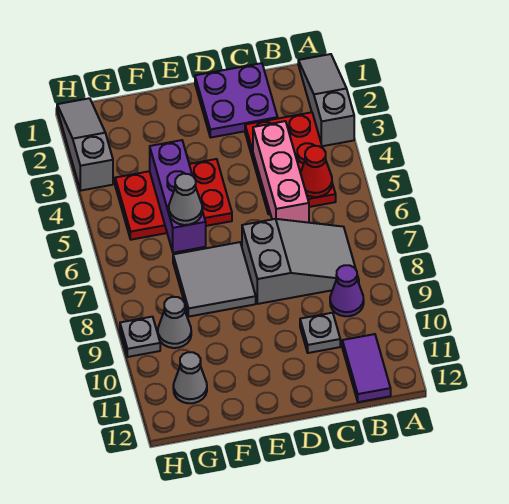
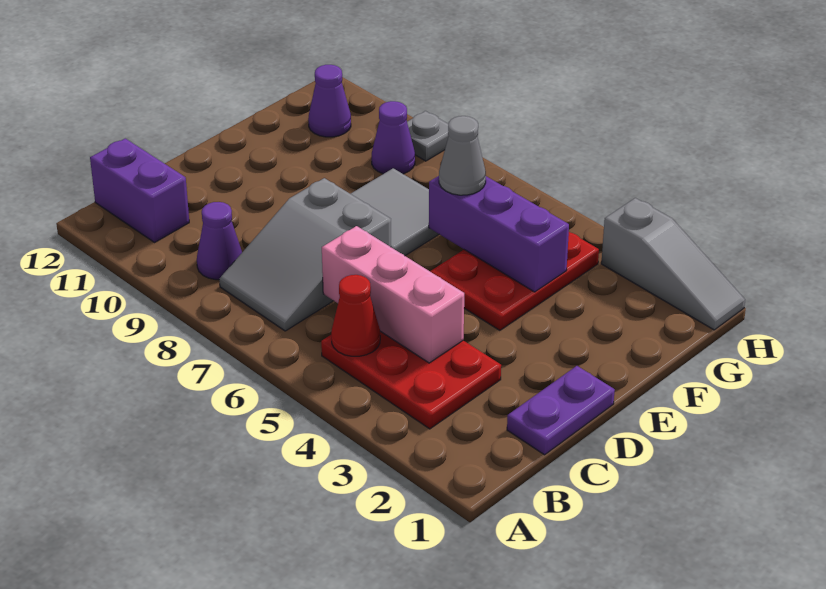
grey 1x3 slope [298,54,354,146] -> none
purple 1x2 tile [342,334,391,402] -> purple 1x2 brick [90,138,189,242]
purple 2x2 plate [195,63,278,138] -> purple 1x2 plate [507,366,615,455]
grey 1x1 plate [300,313,340,353] -> none
grey 1x1 cone [158,297,191,348] -> purple 1x1 cone [372,101,415,174]
grey 1x1 cone [173,352,207,403] -> purple 1x1 cone [308,65,351,137]

